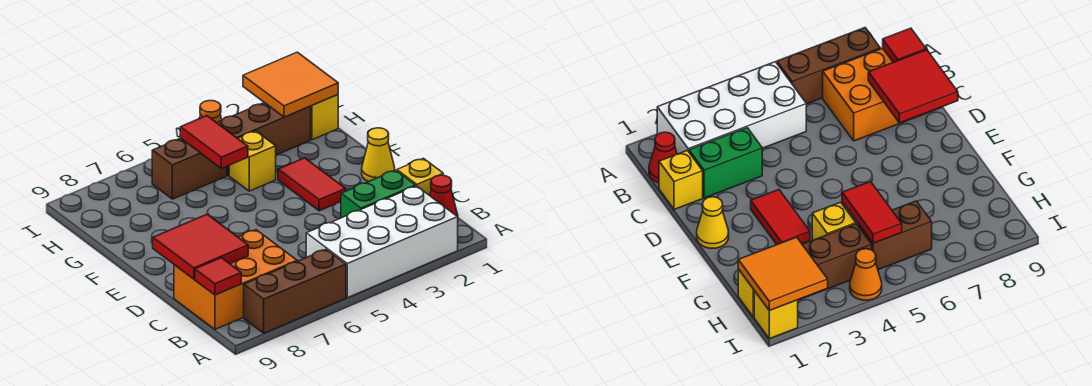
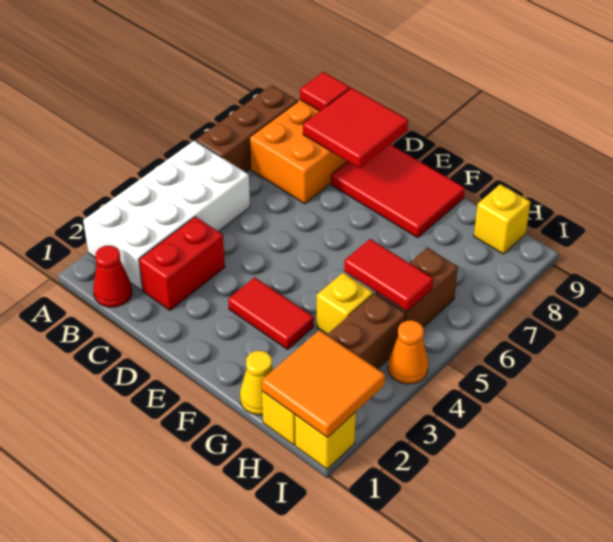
yellow 1x1 brick [397,158,443,195] -> yellow 1x1 brick moved to [474,184,530,254]
green 1x2 brick [341,170,416,218] -> red 1x2 brick [139,217,225,310]
none -> red 2x3 tile [331,144,465,238]
yellow 1x1 cone [362,128,395,182] -> yellow 1x1 cone moved to [240,351,273,415]

